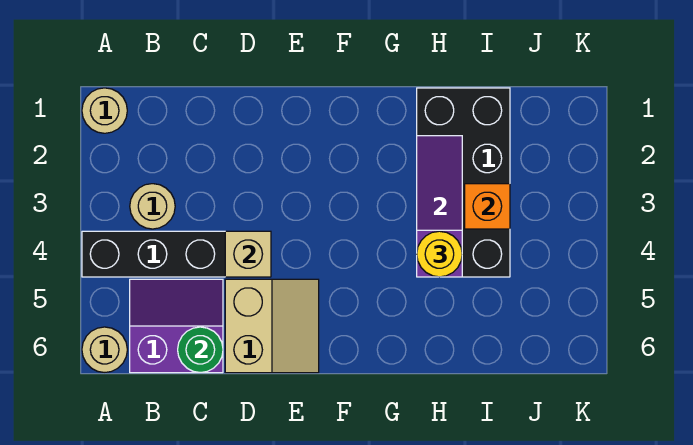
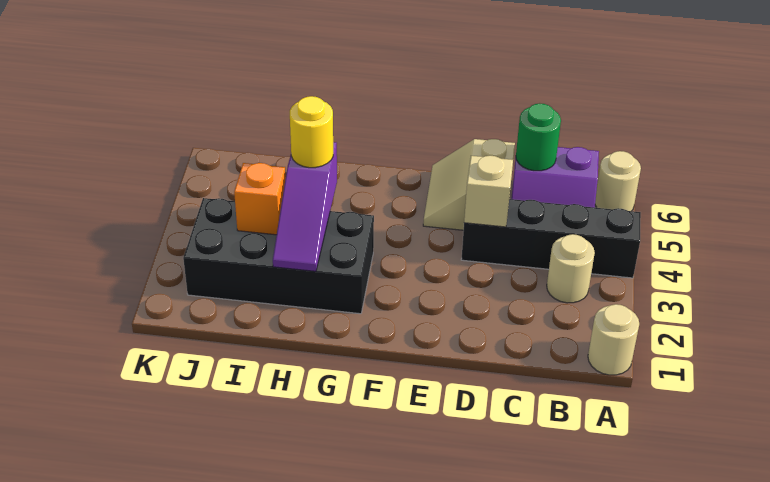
black 2x4 brick [417,88,510,277] -> black 2x4 brick turned to [183,198,374,314]

